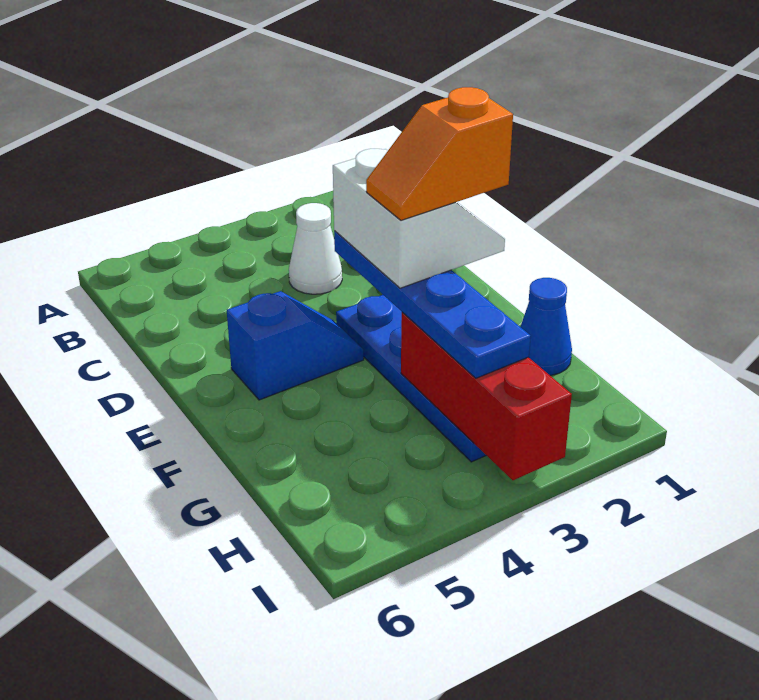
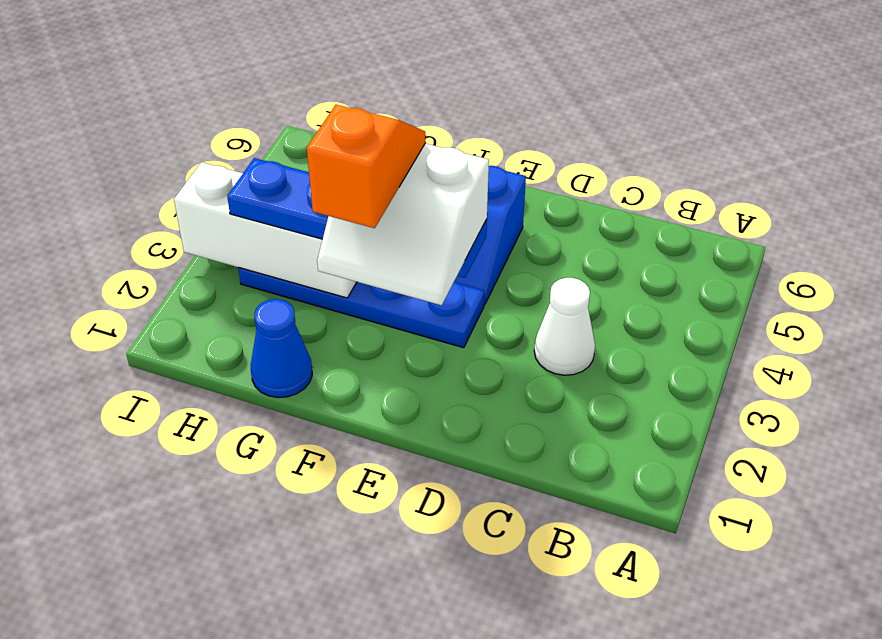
red 1x3 brick [401,312,572,480] -> white 1x3 brick [174,162,357,298]

